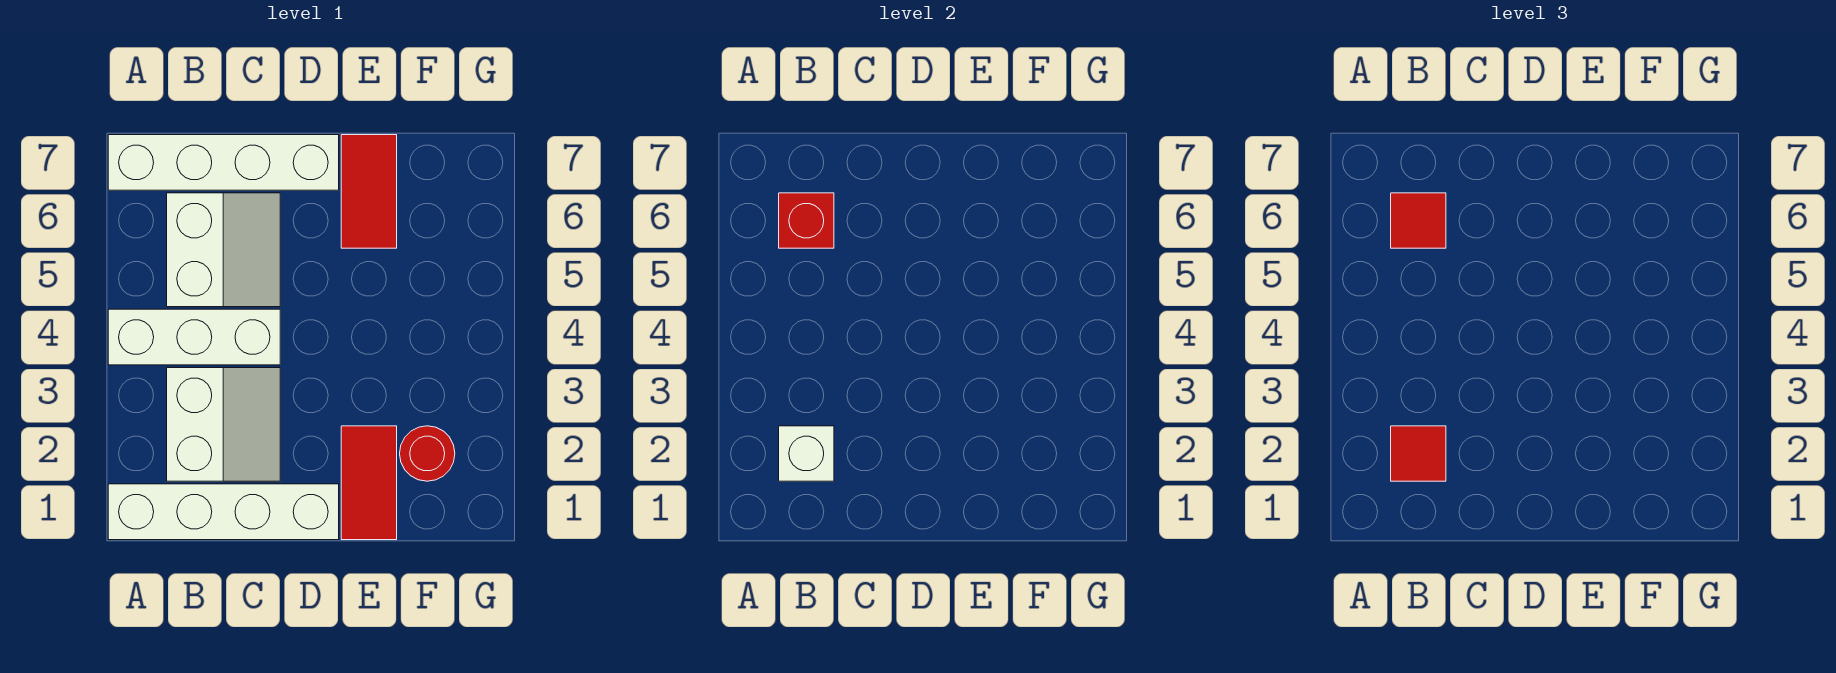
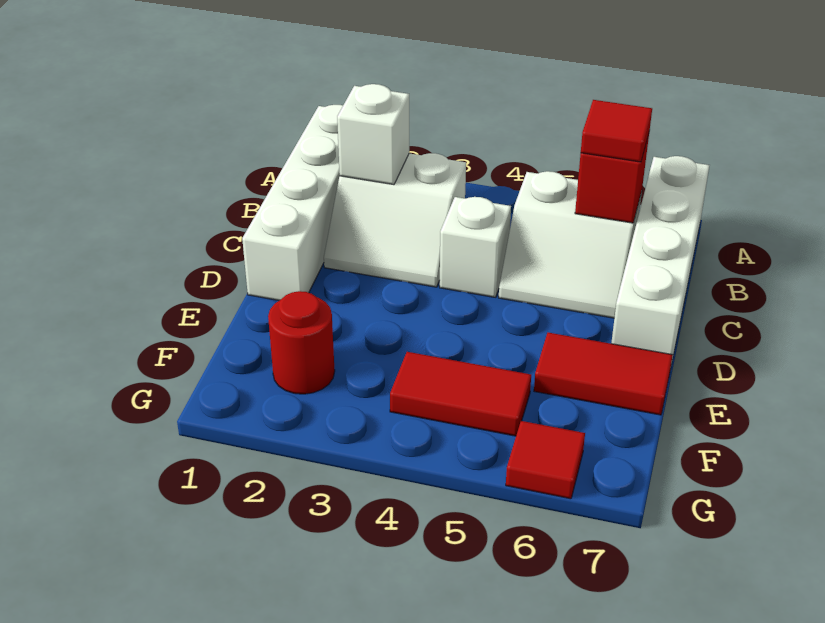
white 1x3 brick [108,309,280,365] -> white 1x1 brick [440,197,511,297]
red 1x1 tile [1391,426,1446,481] -> red 1x1 tile moved to [506,421,585,499]
red 1x2 tile [341,426,397,540] -> red 1x2 tile moved to [390,352,531,436]

